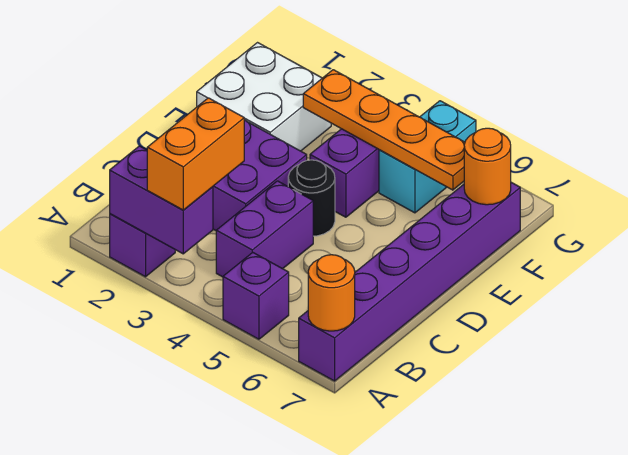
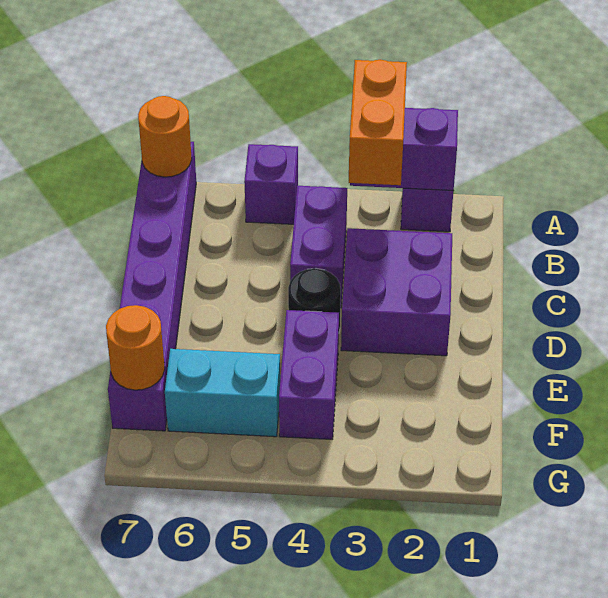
white 2x2 brick [197,43,331,151] -> none
orange 1x4 plate [303,70,465,190] -> none
cyan 1x2 brick [379,101,476,213] -> cyan 1x2 brick turned to [165,349,280,437]

